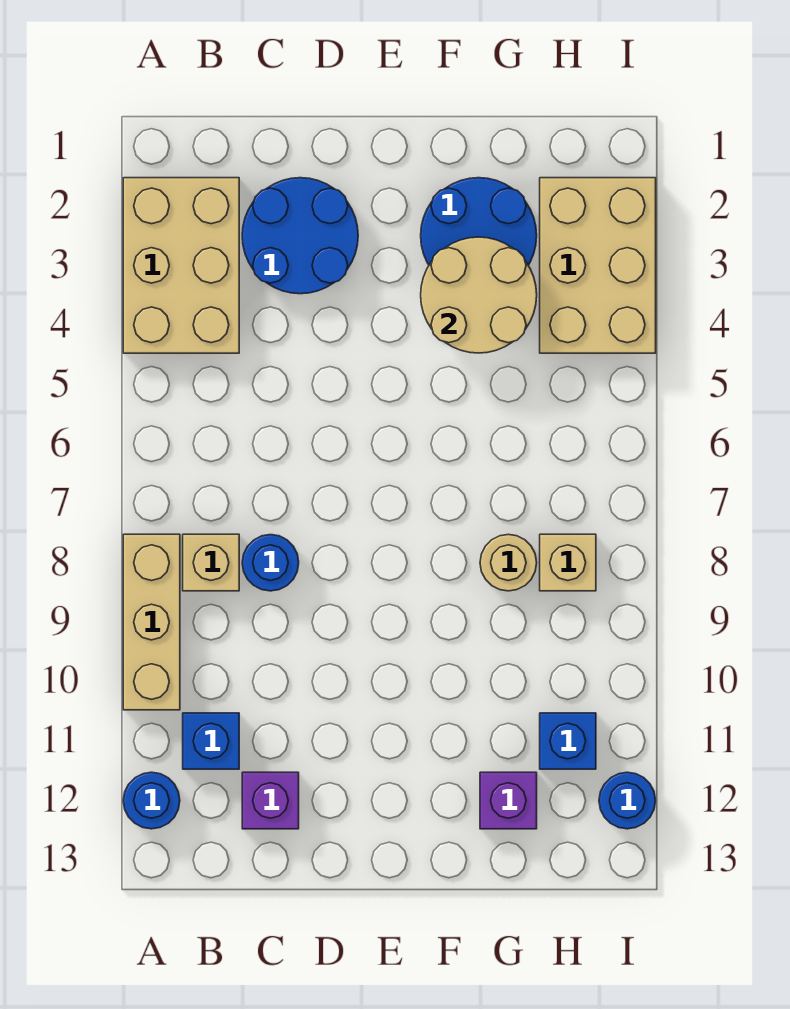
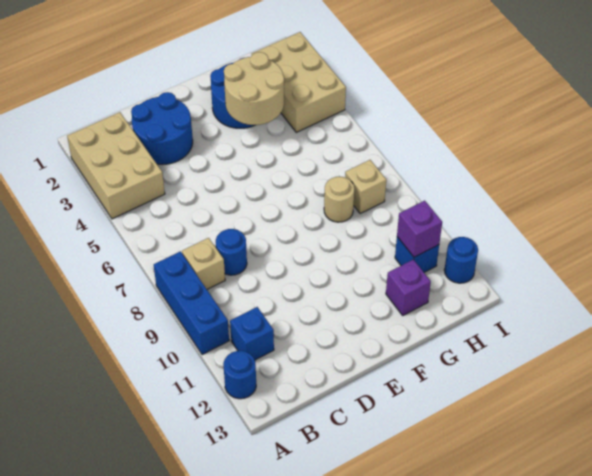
tan 1x3 brick [123,534,180,710] -> blue 1x3 brick [154,251,229,355]
purple 1x1 brick [242,772,299,829] -> purple 1x1 brick moved to [397,201,442,257]

